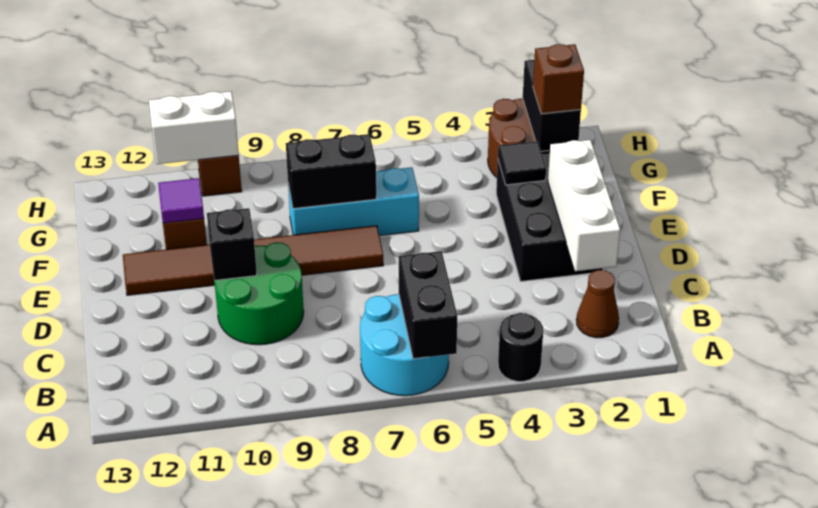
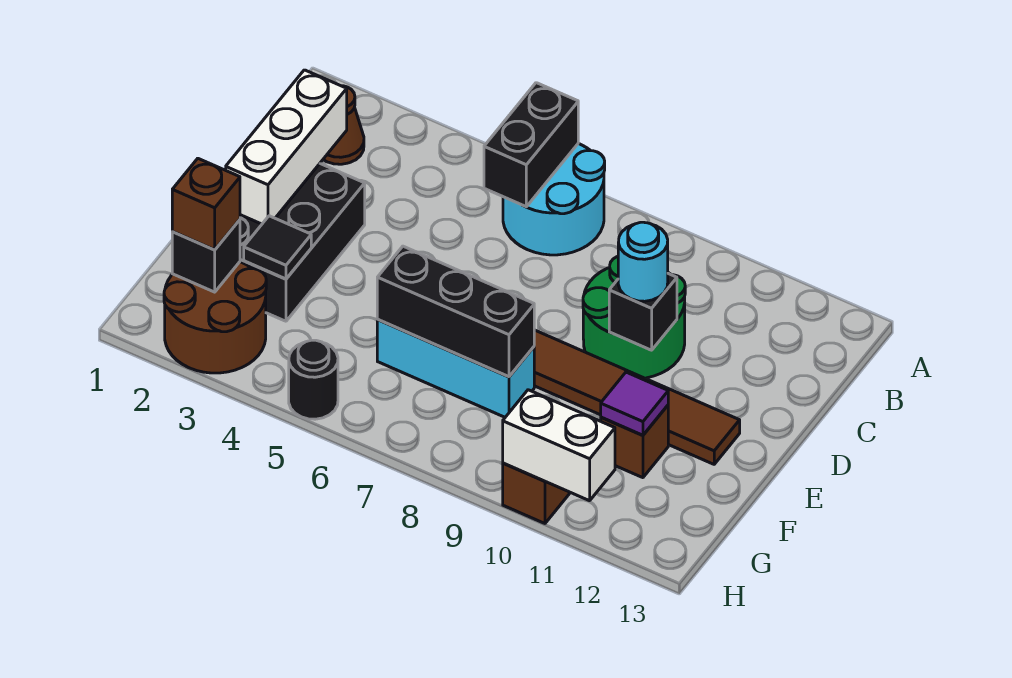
black 1x1 round brick [498,313,543,382] -> black 1x1 round brick moved to [289,340,338,419]
none -> cyan 1x1 round brick [618,222,668,301]
black 1x2 brick [286,134,376,209] -> black 1x3 brick [377,246,534,377]
black 1x2 brick [523,60,581,151] -> black 1x1 brick [172,220,240,292]

